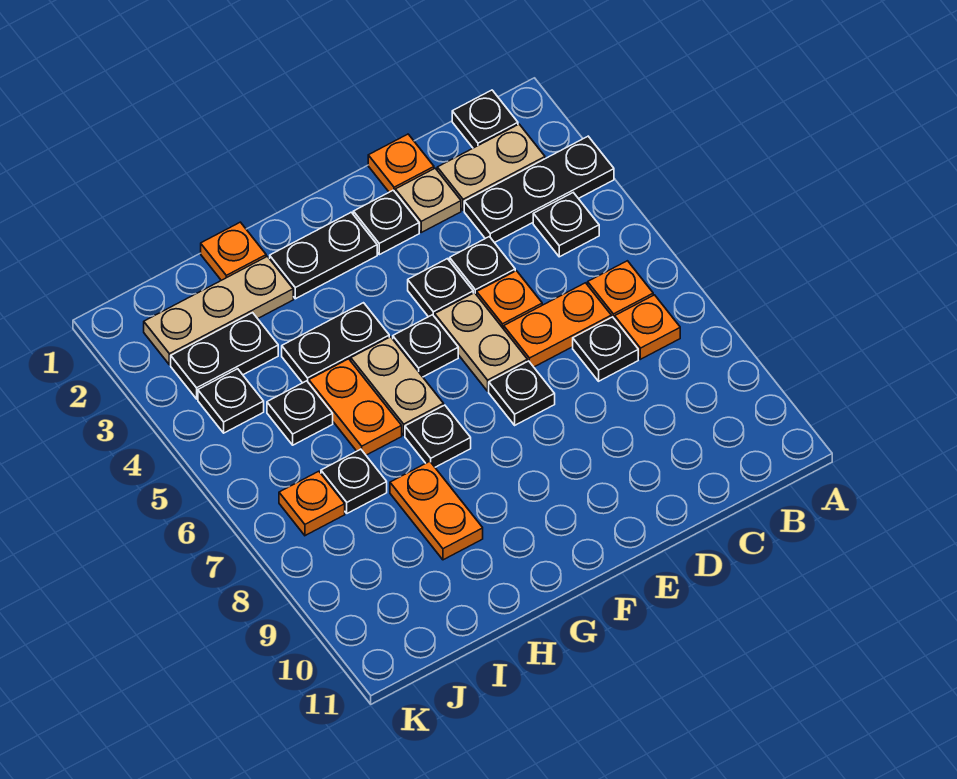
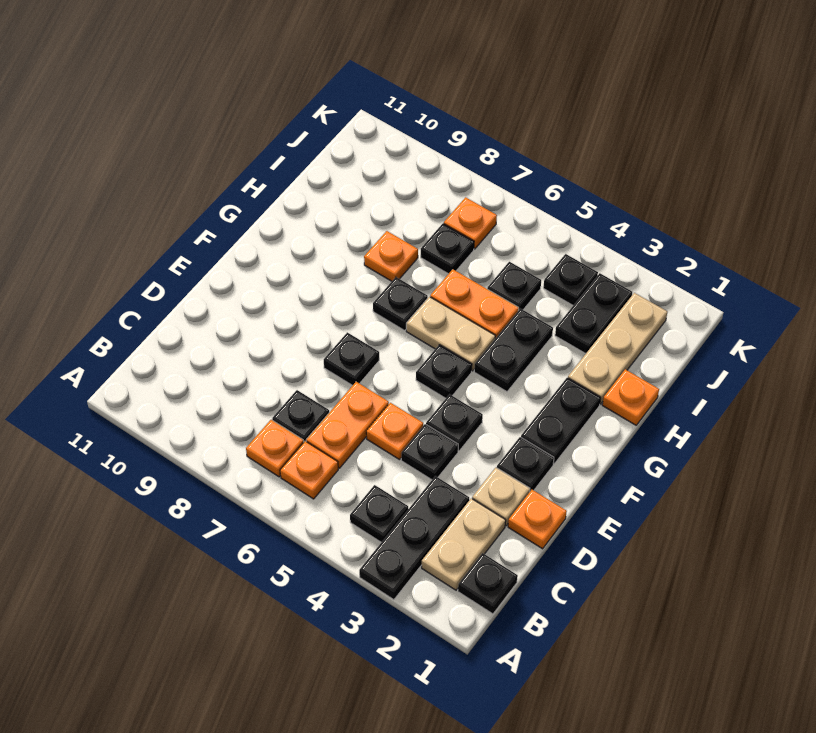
tan 1x2 plate [435,293,527,391] -> none
orange 1x2 plate [390,461,483,560] -> orange 1x1 plate [364,231,418,281]

